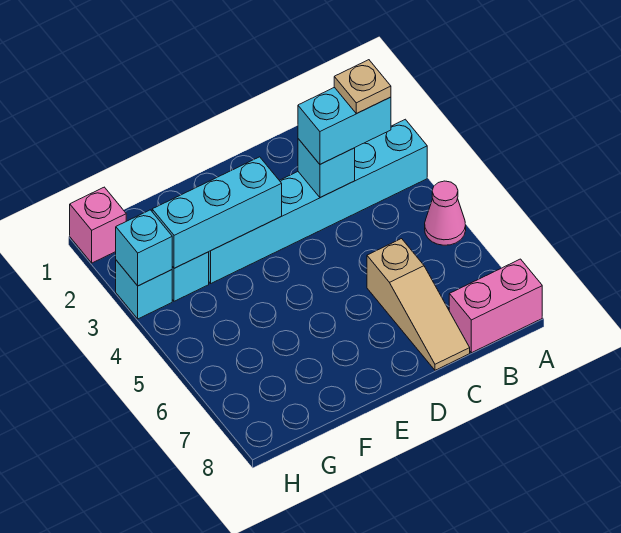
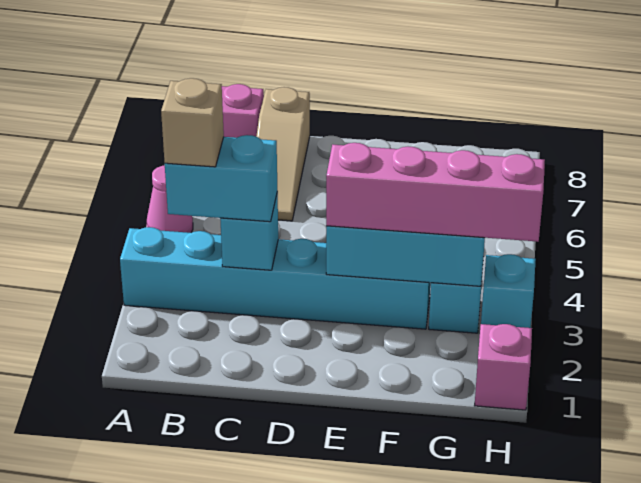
tan 1x1 plate [334,60,391,114] -> tan 1x1 brick [161,78,224,167]
tan 1x3 slope [367,239,470,370] -> tan 1x3 slope turned to [256,87,310,221]
none -> pink 1x4 brick [326,143,545,242]
cyan 1x1 brick [116,210,172,286] -> none

